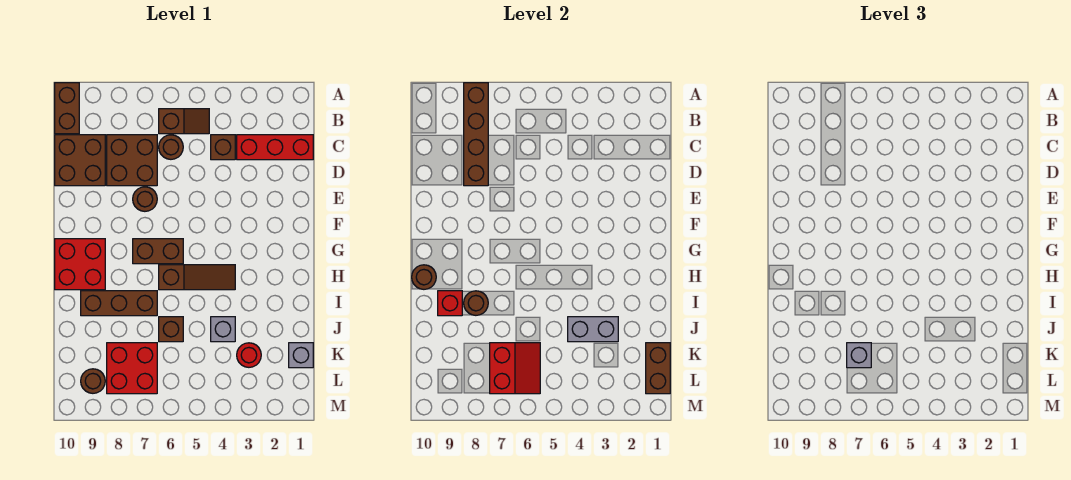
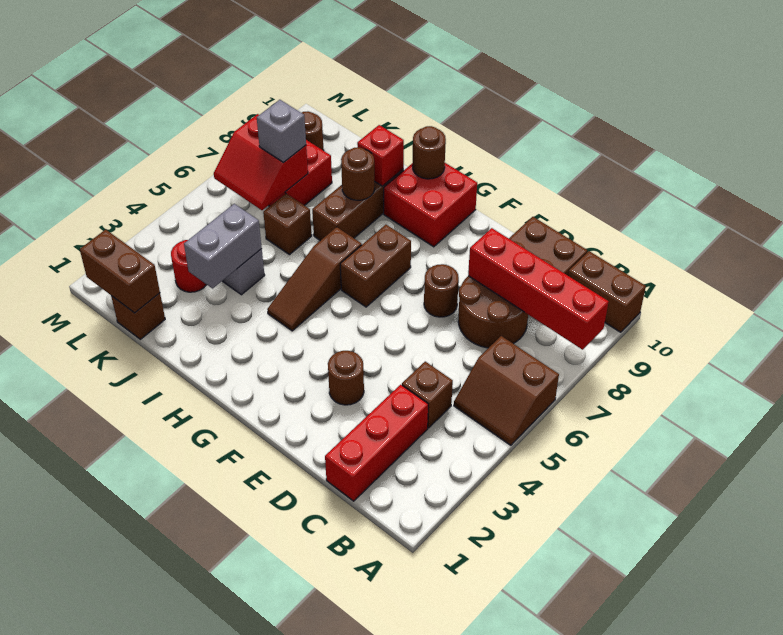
brown 1x4 brick [464,83,488,186] -> red 1x4 brick [468,228,609,350]
brown 1x2 slope [159,109,209,134] -> brown 2x2 slope [454,336,559,445]
brown 1x1 round brick [159,135,183,159] -> brown 1x1 round brick moved to [328,351,364,405]
brown 2x2 brick [107,135,157,186] -> brown 2x2 round brick [458,276,528,348]
grey 1x1 brick [289,343,313,368] -> brown 1x1 brick [111,293,165,339]

